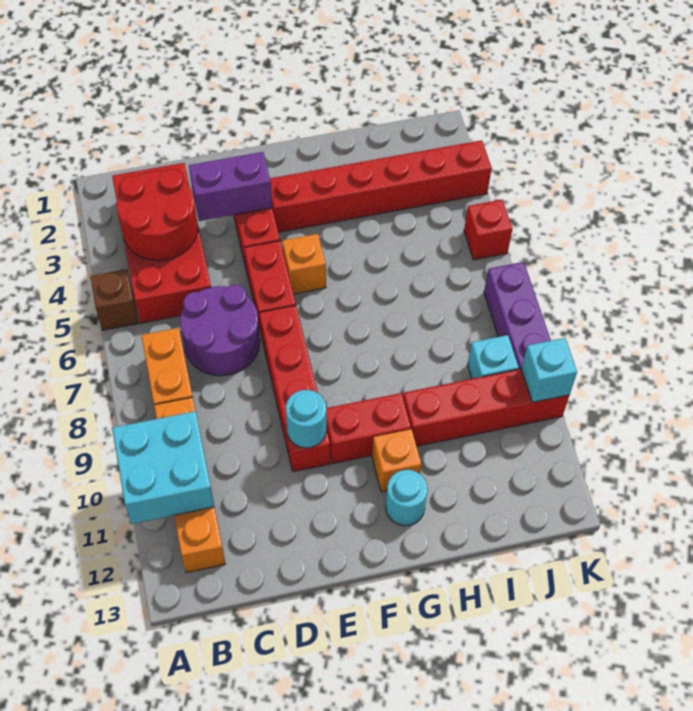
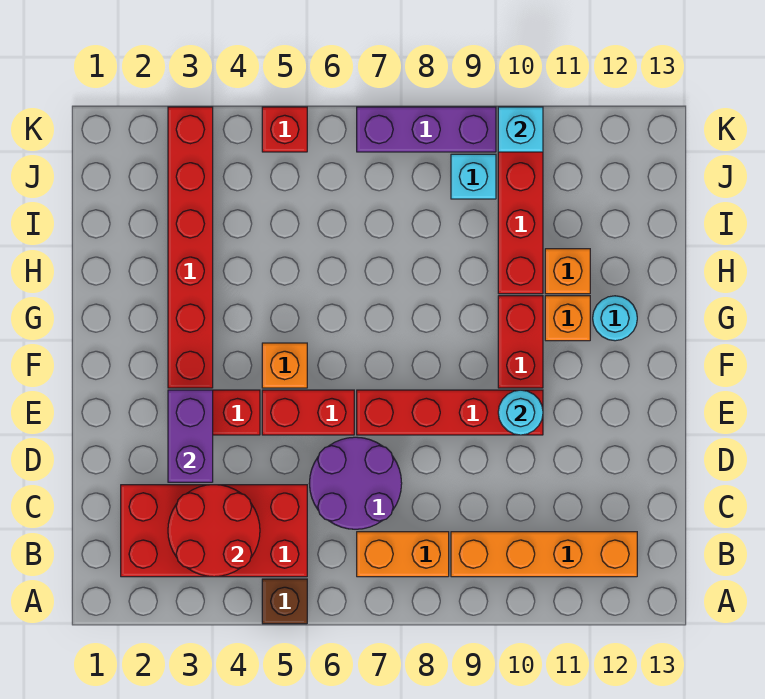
cyan 2x2 brick [112,411,214,524] -> none
none -> orange 1x1 brick [545,249,590,294]

